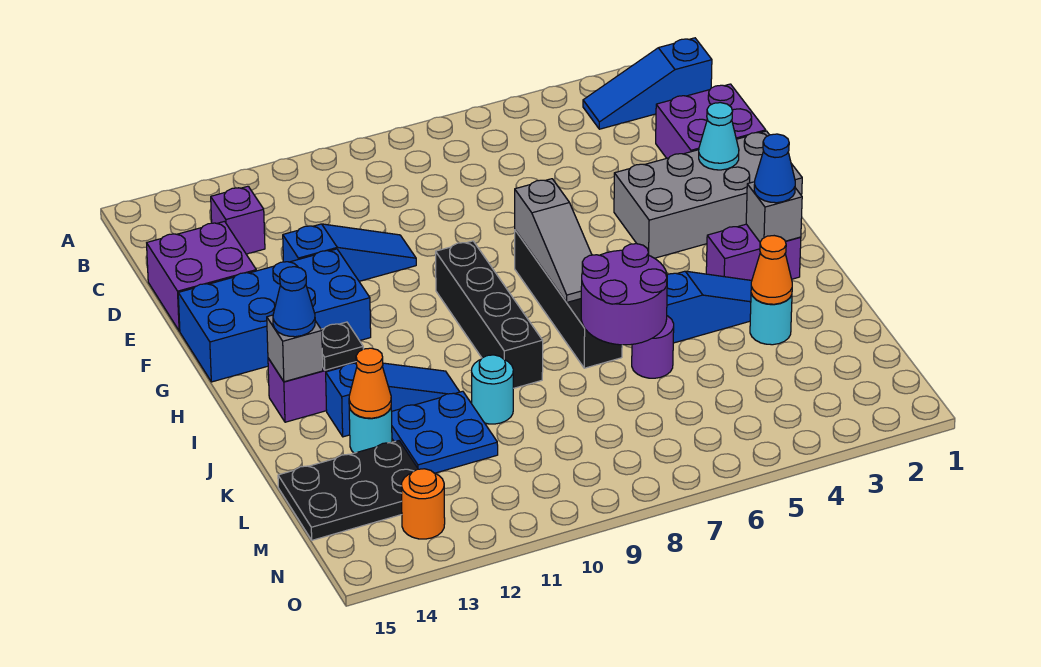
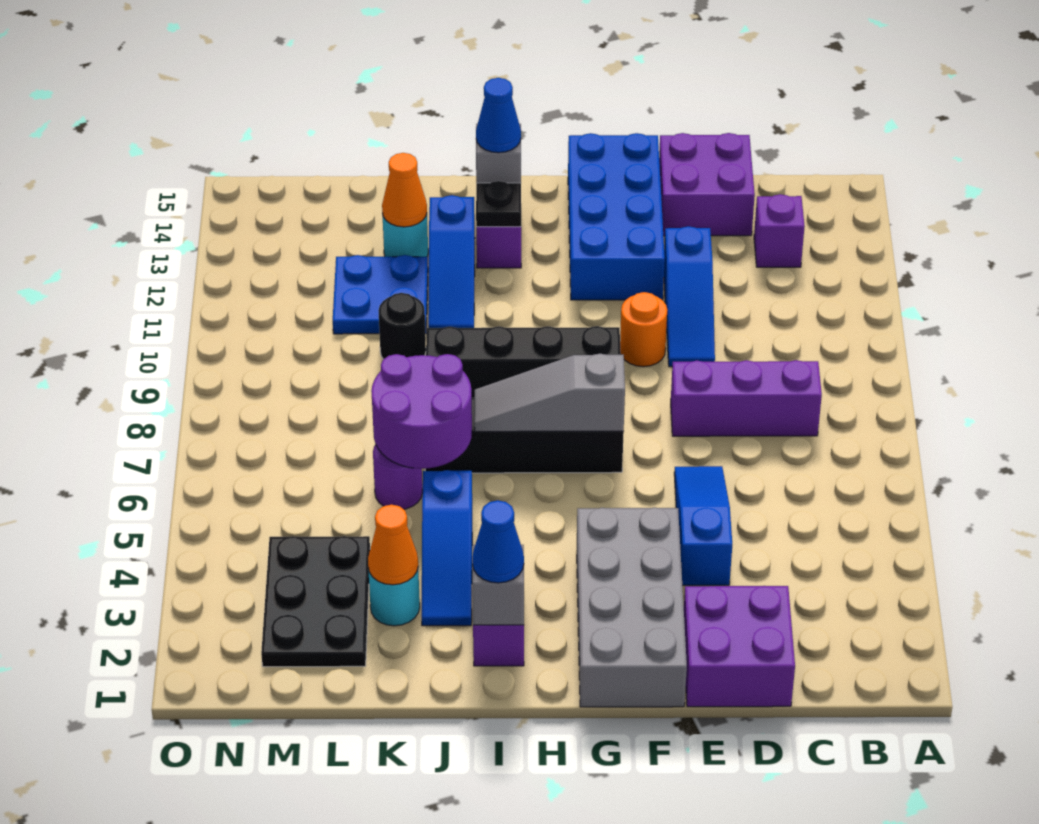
blue 1x3 slope [583,38,712,129] -> blue 1x3 slope moved to [674,466,732,585]
none -> purple 1x3 brick [671,360,822,436]
cyan 1x1 cone [699,103,739,170] -> none
cyan 1x1 round brick [472,355,513,424] -> black 1x1 round brick [378,293,426,359]
black 2x3 plate [278,441,418,540] -> black 2x3 plate moved to [261,536,370,667]
orange 1x1 round brick [401,469,445,539] -> orange 1x1 round brick moved to [620,292,667,367]

